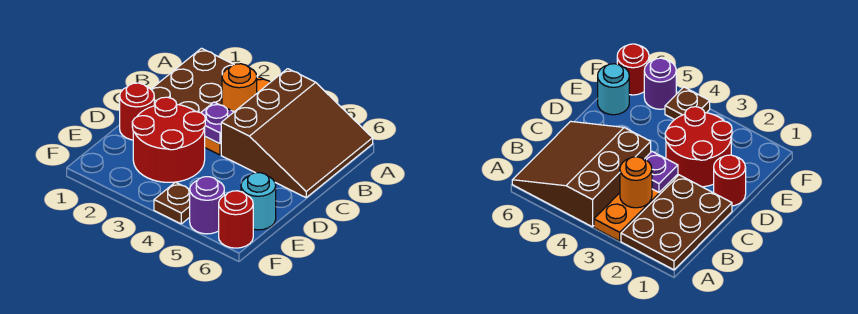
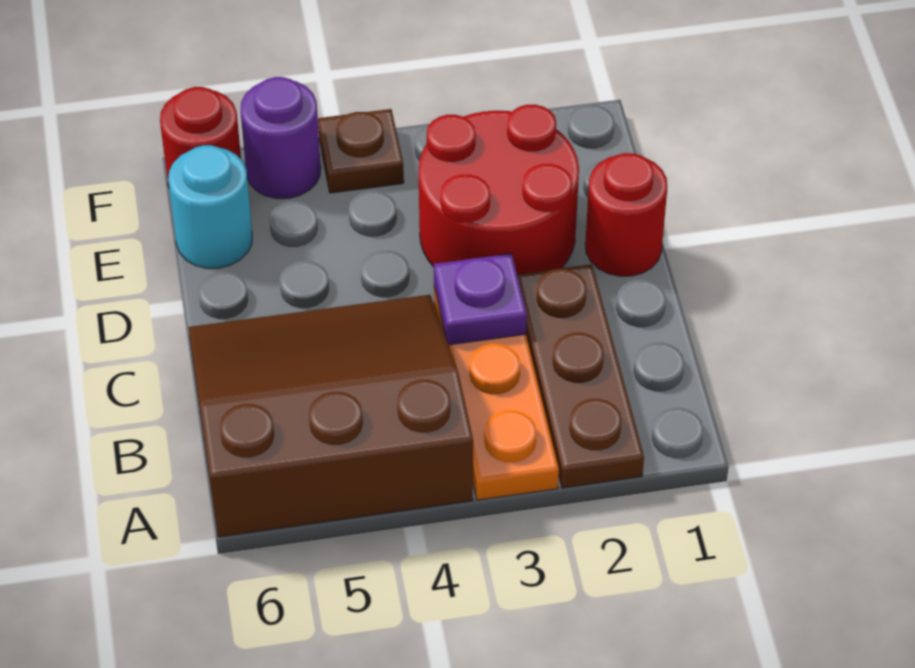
brown 2x3 plate [151,48,258,113] -> brown 1x3 plate [517,264,644,488]
brown 3x3 slope [221,69,373,197] -> brown 3x3 slope turned to [188,295,473,537]
orange 1x1 round brick [222,64,257,112] -> none

